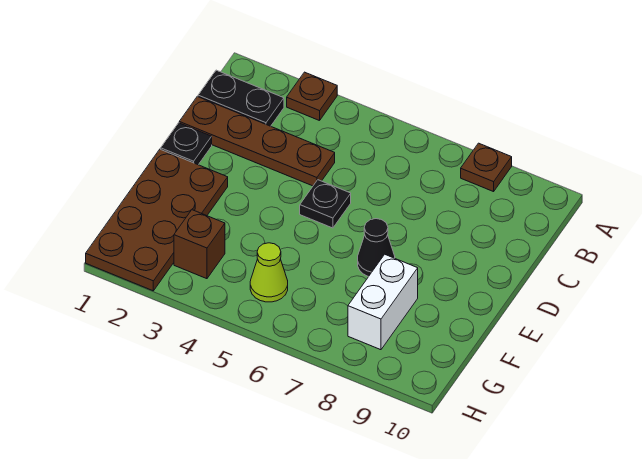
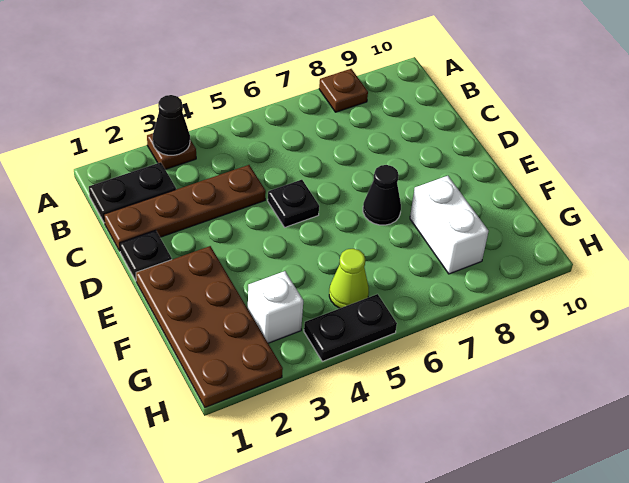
none -> black 1x1 cone [153,95,190,155]
brown 1x1 brick [174,210,225,279] -> white 1x1 brick [248,271,303,343]
none -> black 1x2 plate [304,294,397,361]

